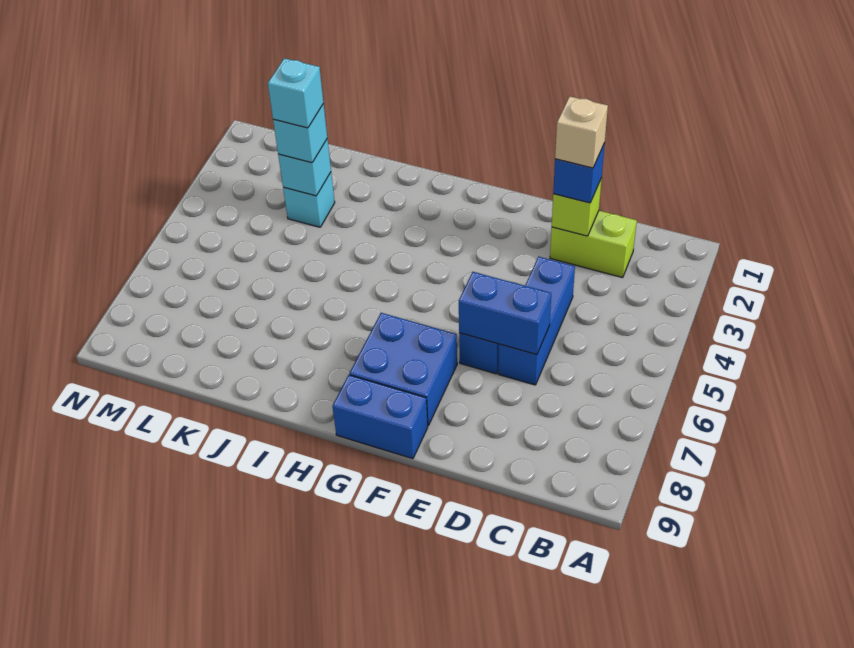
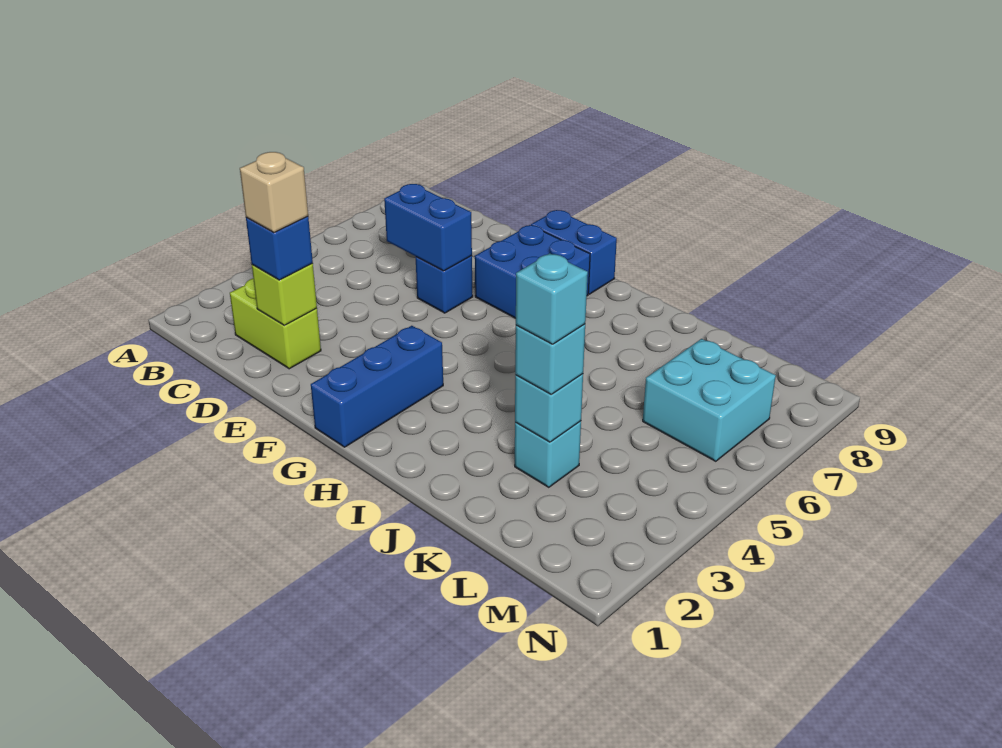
blue 1x3 brick [498,257,575,385] -> blue 1x3 brick moved to [311,326,443,447]
none -> cyan 2x2 brick [643,339,776,461]

